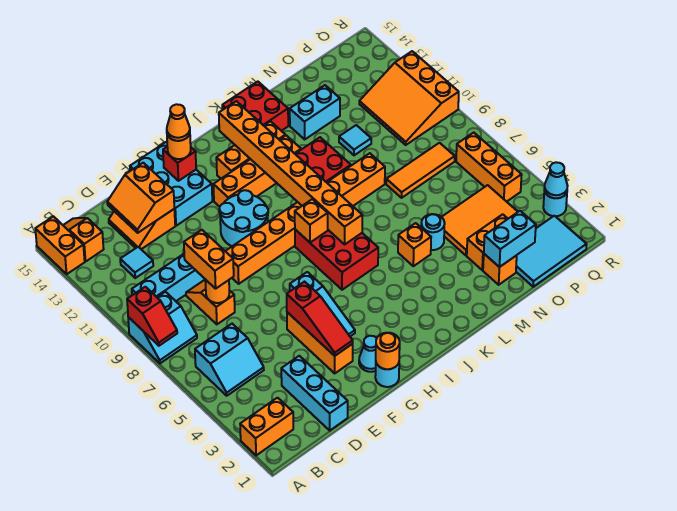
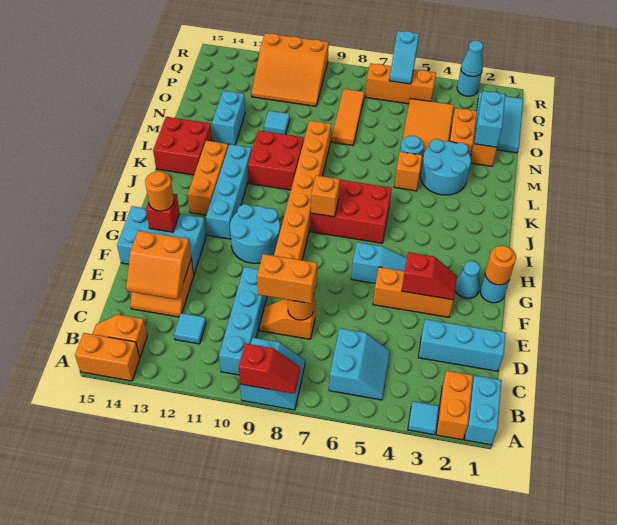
none -> cyan 1x2 brick [465,376,502,445]
none -> cyan 1x1 tile [408,401,439,435]
red 1x3 slope [287,282,353,356] -> red 1x2 slope [402,252,457,300]
orange 1x1 cone [167,104,190,141] -> none
orange 1x4 brick [213,135,301,207] -> cyan 1x4 brick [206,144,252,239]
orange 1x8 brick [219,101,362,244] -> none
none -> cyan 2x2 round brick [421,139,471,195]
none -> cyan 1x2 slope [389,31,419,84]

